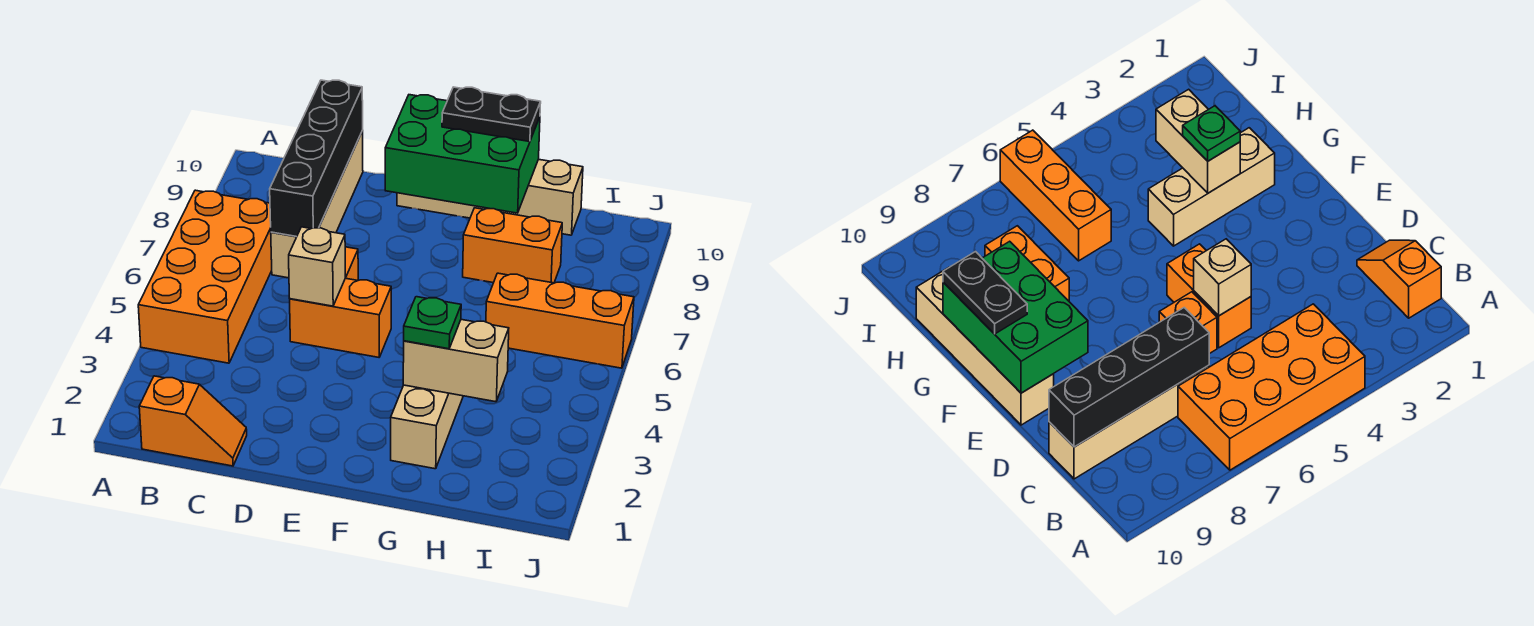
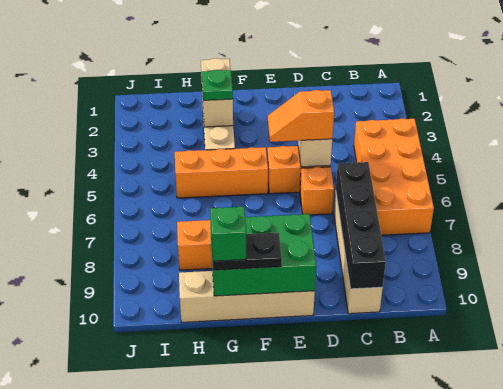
orange 1x2 slope [139,376,247,466] -> orange 1x2 slope moved to [268,90,334,142]
tan 1x2 brick [403,320,509,402] -> tan 1x2 brick turned to [201,58,233,127]
none -> green 1x1 brick [210,207,246,261]
orange 1x3 brick [486,273,634,368] -> orange 1x3 brick moved to [175,147,268,198]

